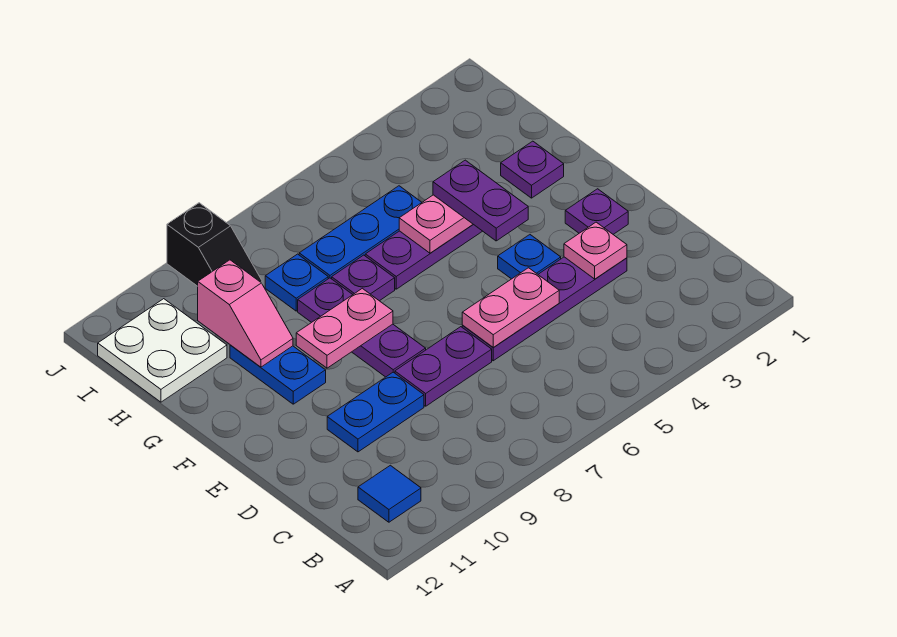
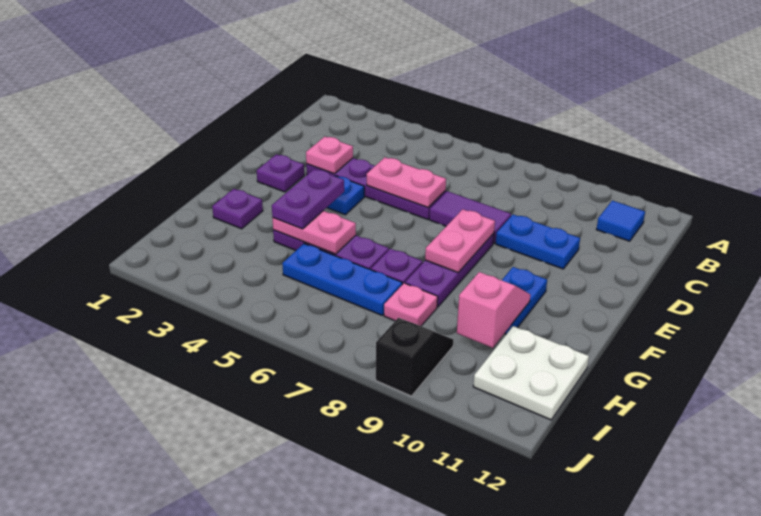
purple 1x2 plate [395,327,492,406] -> purple 1x2 tile [429,191,511,244]
pink 1x2 plate [296,288,393,368] -> pink 1x2 plate turned to [425,209,495,272]
blue 1x1 plate [265,254,328,311] -> pink 1x1 plate [384,283,438,326]

